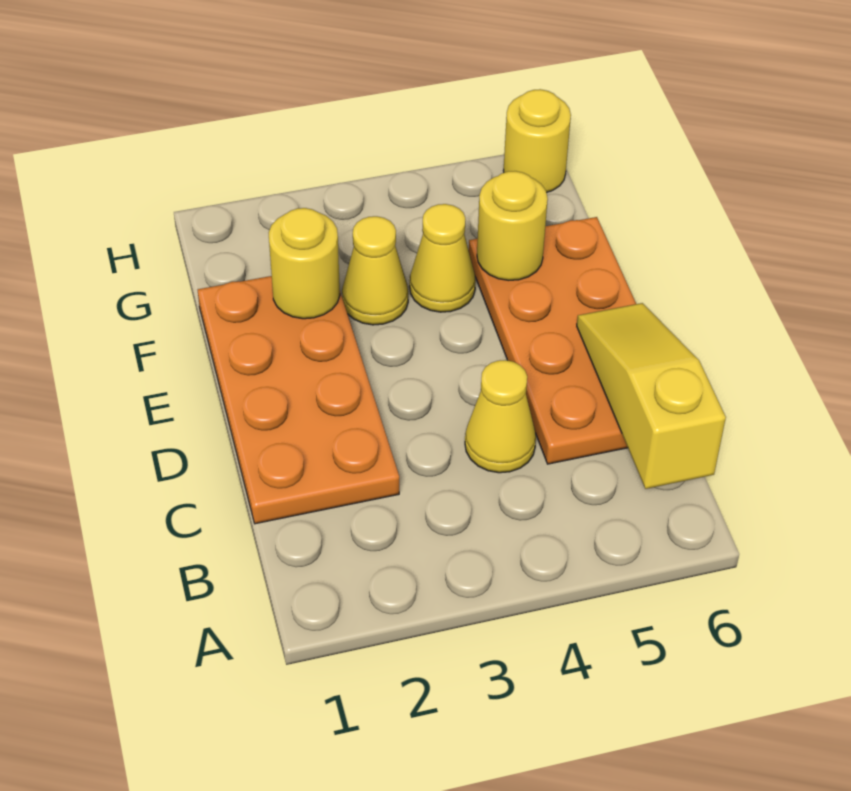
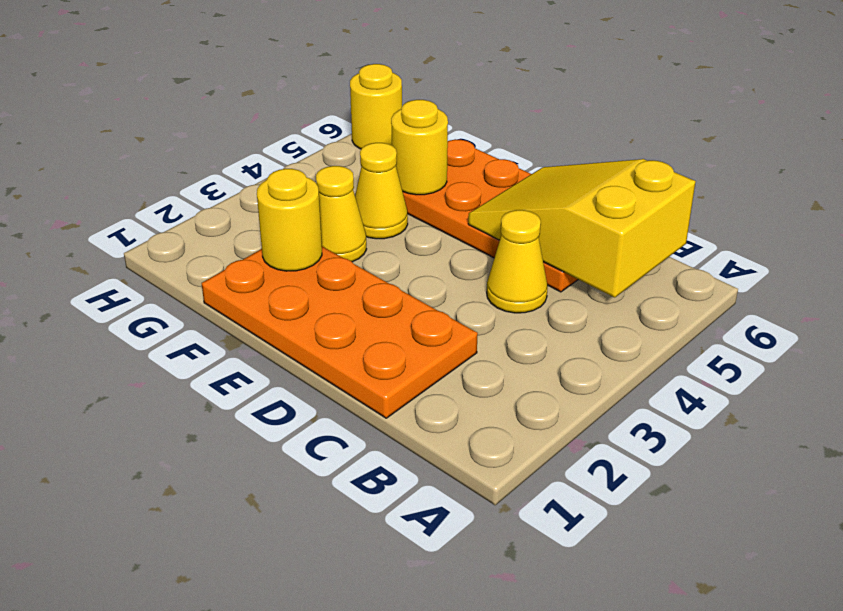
yellow 1x3 slope [577,303,726,489] -> yellow 2x3 slope [468,159,696,298]

